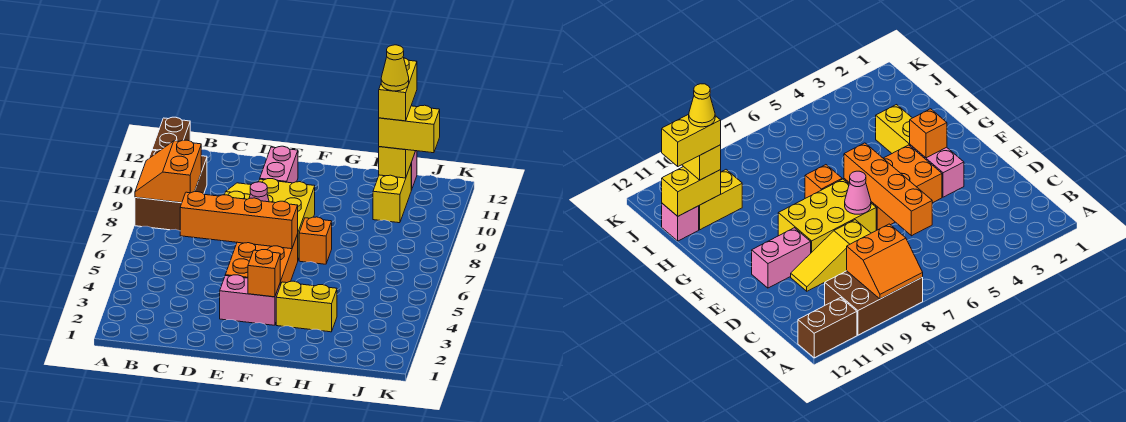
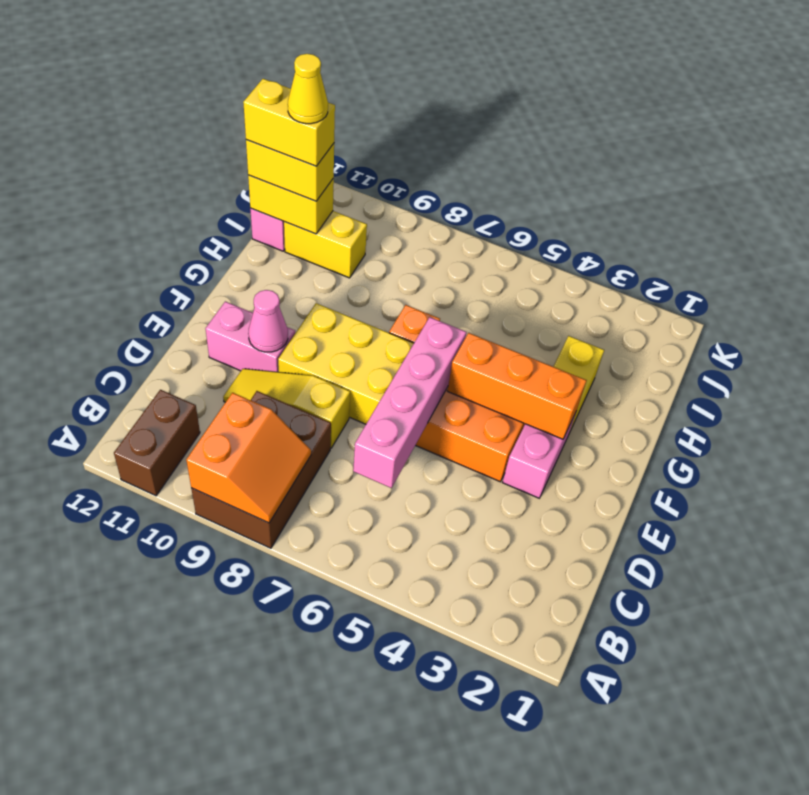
brown 2x3 brick [135,150,207,231] -> brown 2x3 brick turned to [191,391,331,548]
orange 2x2 slope [135,140,201,203] -> orange 2x2 slope turned to [186,393,311,523]
brown 1x2 brick [152,117,190,151] -> brown 1x2 brick turned to [114,390,200,496]
orange 1x4 brick [180,192,298,249] -> pink 1x4 brick [353,317,466,488]
pink 1x1 cone [249,182,269,202] -> pink 1x1 cone moved to [248,290,288,352]
orange 1x1 brick [248,250,280,297] -> orange 1x3 brick [447,333,587,439]
yellow 1x2 brick [379,105,440,153] -> yellow 1x2 brick turned to [246,140,334,201]

